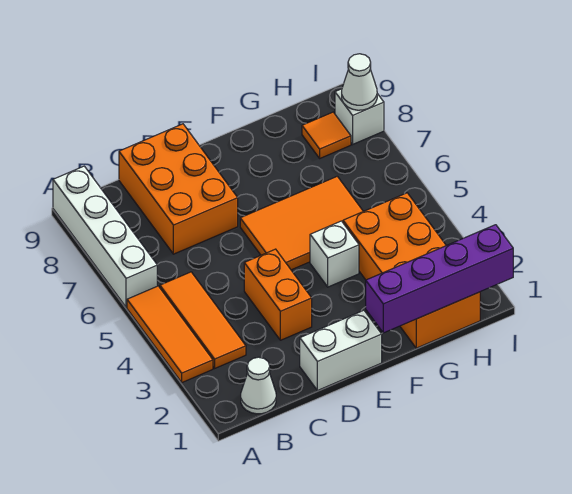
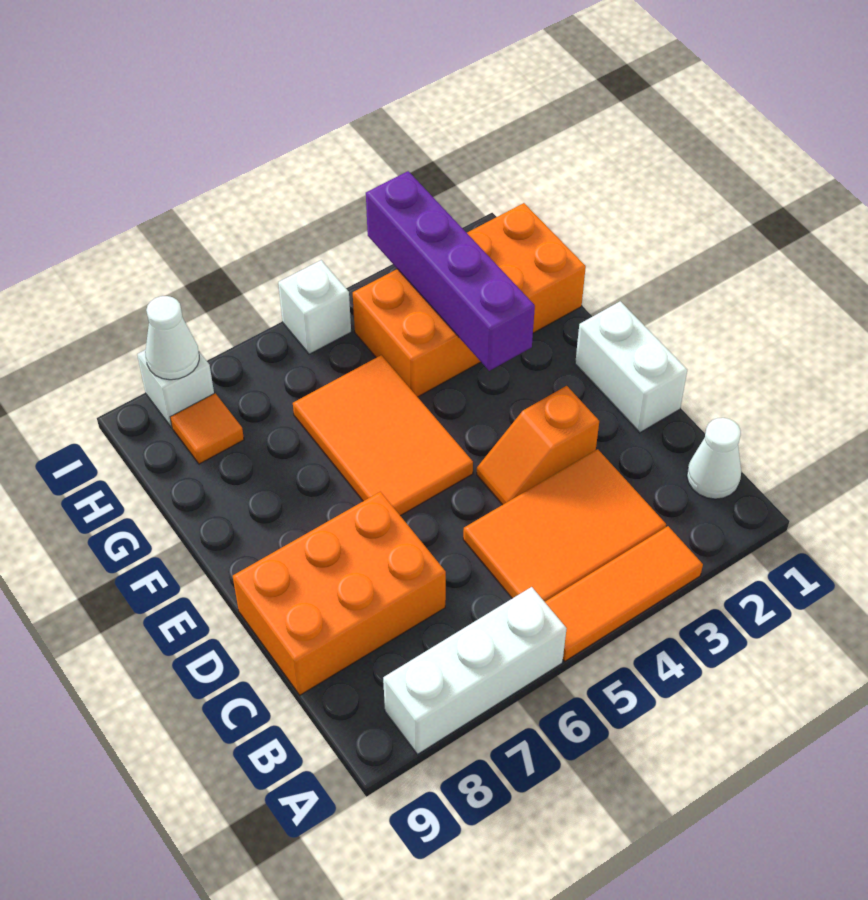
white 1x4 brick [53,166,157,307] -> white 1x3 brick [383,587,567,754]
orange 1x3 tile [160,272,246,368] -> orange 2x3 tile [463,449,666,602]
orange 1x2 brick [244,249,312,340] -> orange 1x2 slope [477,386,599,505]
purple 1x4 brick [366,225,513,333] -> purple 1x4 brick moved to [366,171,535,371]
white 1x1 brick [310,221,359,287] -> white 1x1 brick moved to [278,260,351,354]

